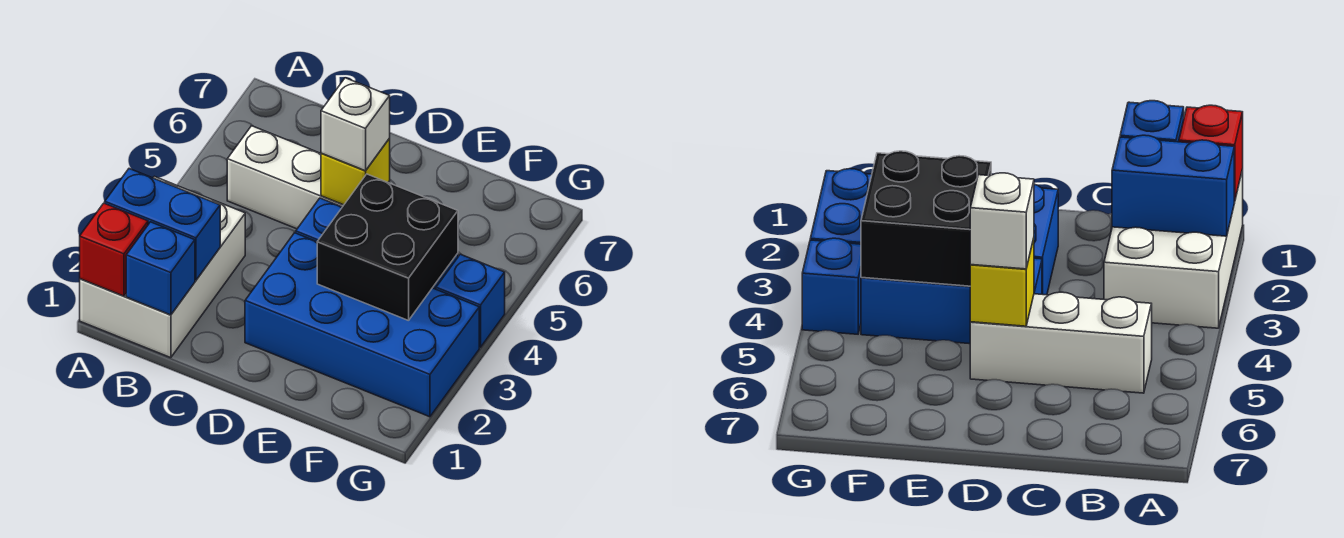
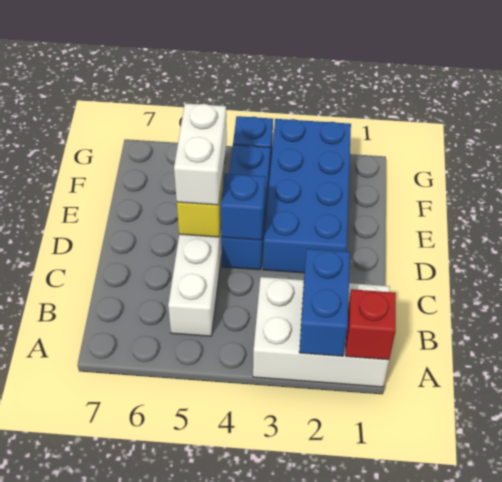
blue 1x1 brick [126,222,195,315] -> blue 1x1 brick moved to [221,174,266,240]
white 1x1 brick [321,78,390,171] -> white 1x2 brick [174,103,227,205]
black 2x2 brick [317,174,458,321] -> none

